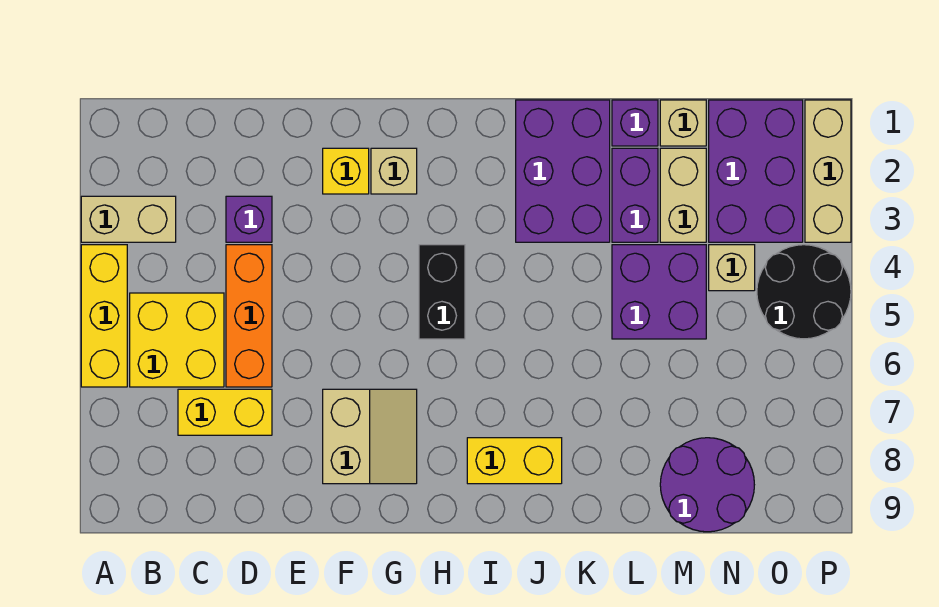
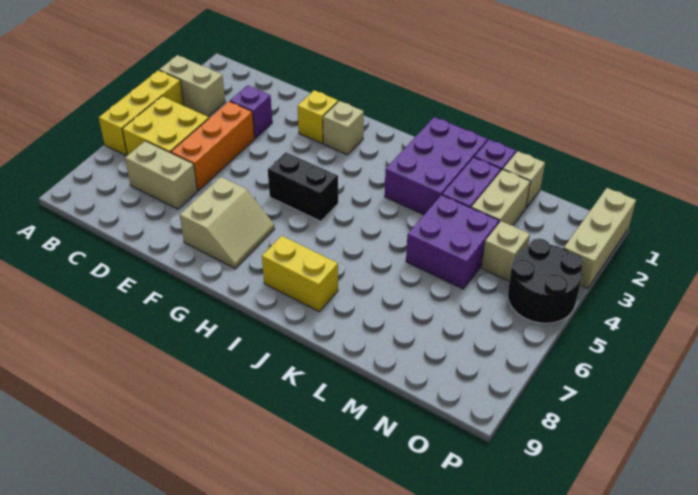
yellow 1x2 brick [178,389,272,435] -> tan 1x2 brick [125,141,198,209]
black 1x2 brick [419,245,465,339] -> black 1x2 brick turned to [268,152,338,221]
purple 2x2 round brick [660,438,754,532] -> none
purple 2x3 brick [709,100,803,242] -> none

